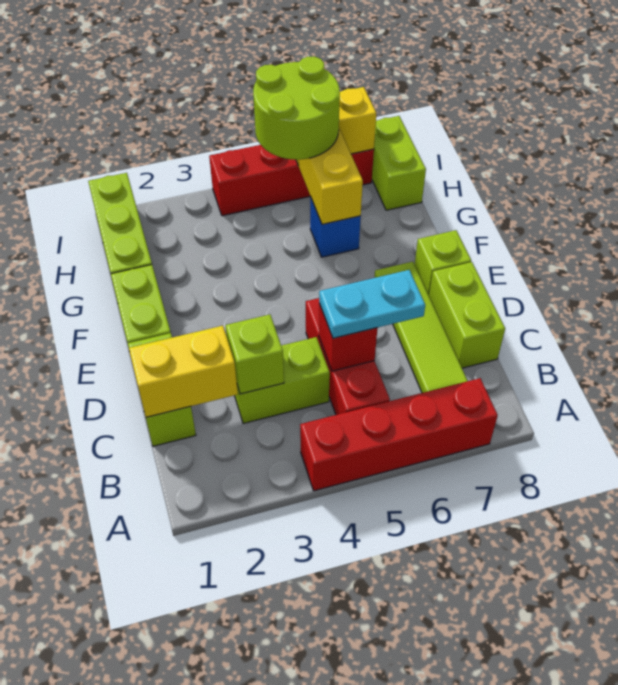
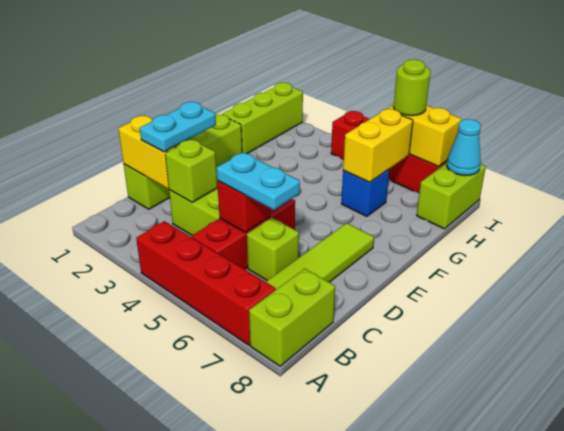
none -> cyan 1x2 plate [140,102,216,152]
lime 1x2 brick [429,262,505,368] -> lime 1x2 brick moved to [249,269,335,366]
lime 1x1 brick [415,230,471,295] -> lime 1x1 brick moved to [247,218,299,280]
lime 2x2 round brick [253,56,340,160] -> lime 1x1 round brick [393,60,431,116]
none -> cyan 1x1 cone [447,119,481,176]

